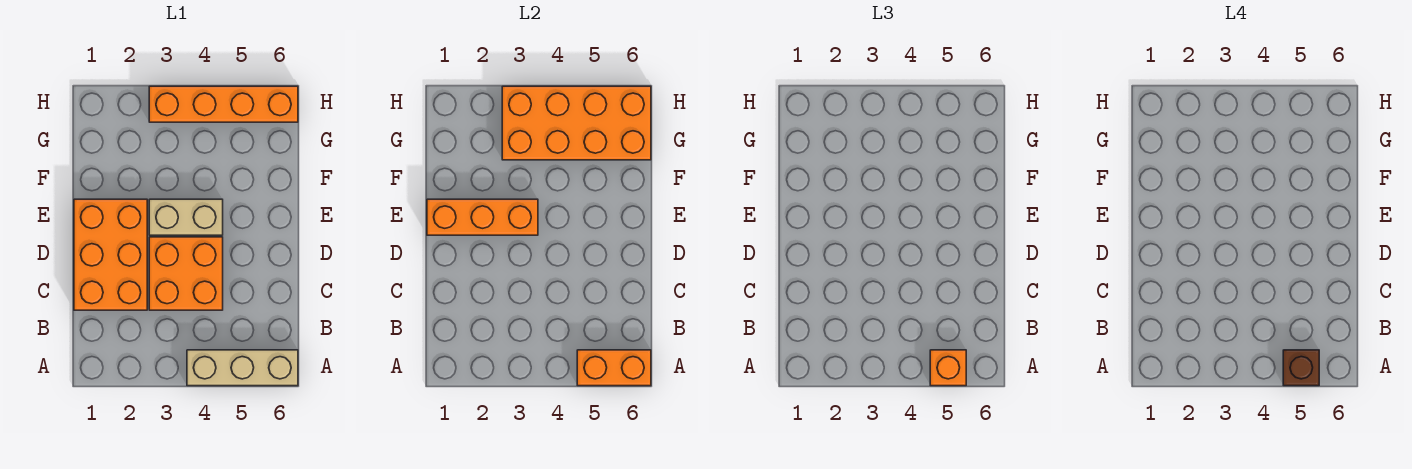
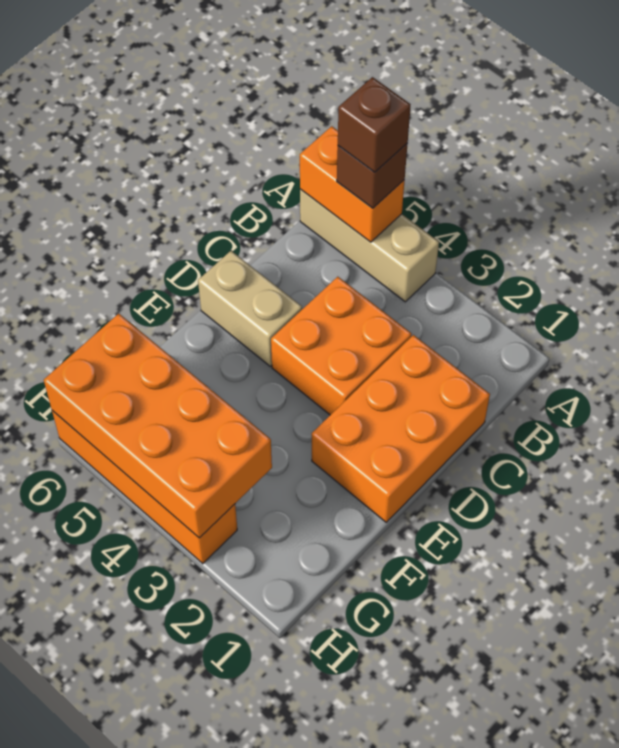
orange 1x1 brick [930,350,966,386] -> brown 1x1 brick [337,143,408,208]
orange 1x3 brick [427,199,538,235] -> none
tan 1x2 brick [149,199,223,235] -> tan 1x2 brick moved to [198,251,302,366]

